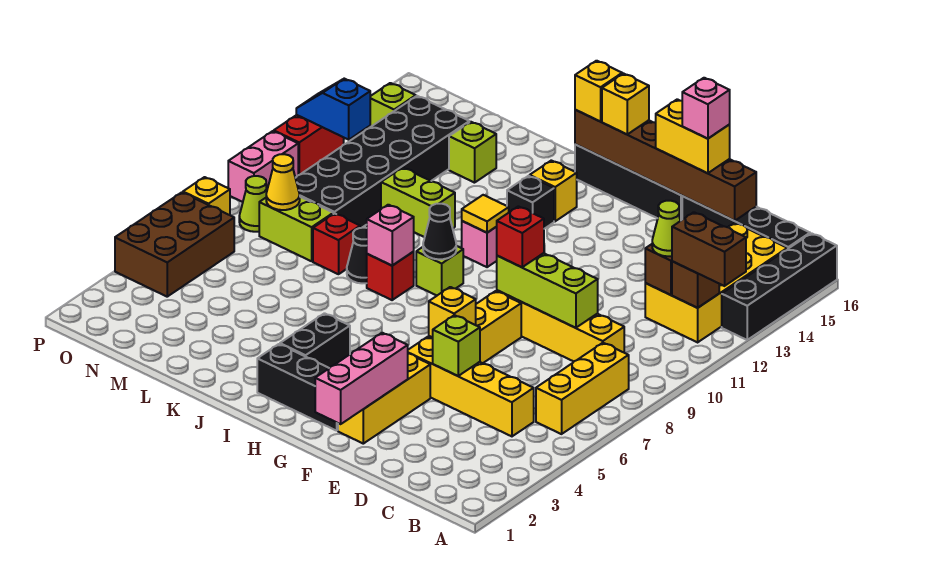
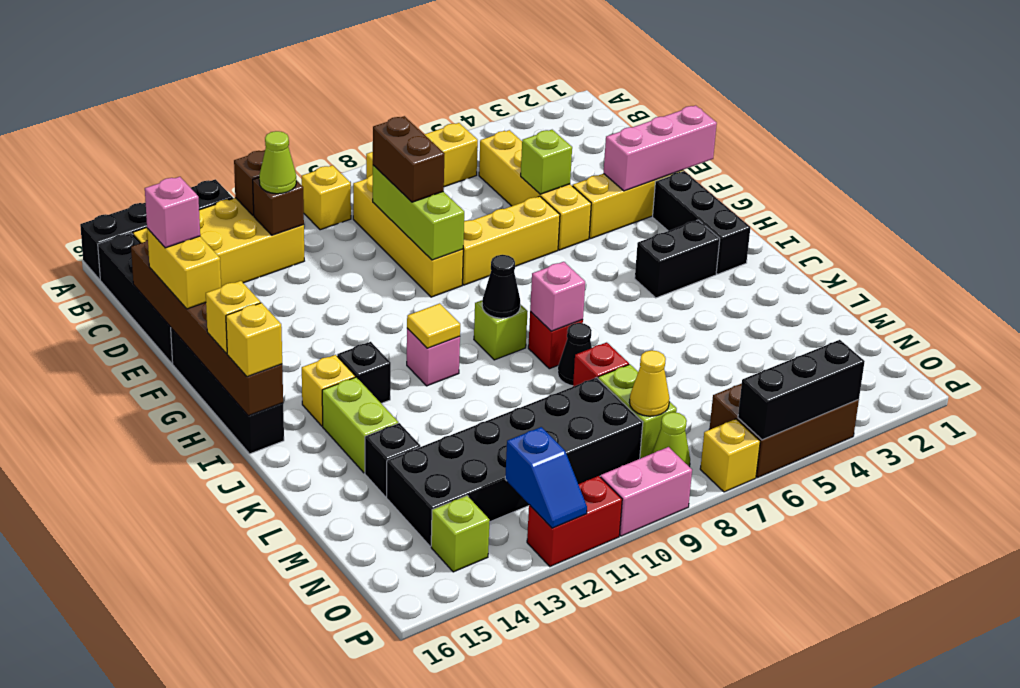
brown 1x2 brick [672,212,746,286] -> brown 1x2 brick moved to [373,116,445,202]
yellow 1x1 brick [429,287,476,338] -> yellow 1x1 brick moved to [302,165,351,230]
red 1x1 brick [496,206,544,267] -> none
lime 1x2 brick [381,168,455,237] -> lime 1x2 brick moved to [322,377,398,473]
lime 1x1 brick [449,122,496,183] -> black 1x1 brick [365,423,420,497]
none -> black 1x3 brick [738,340,865,440]

